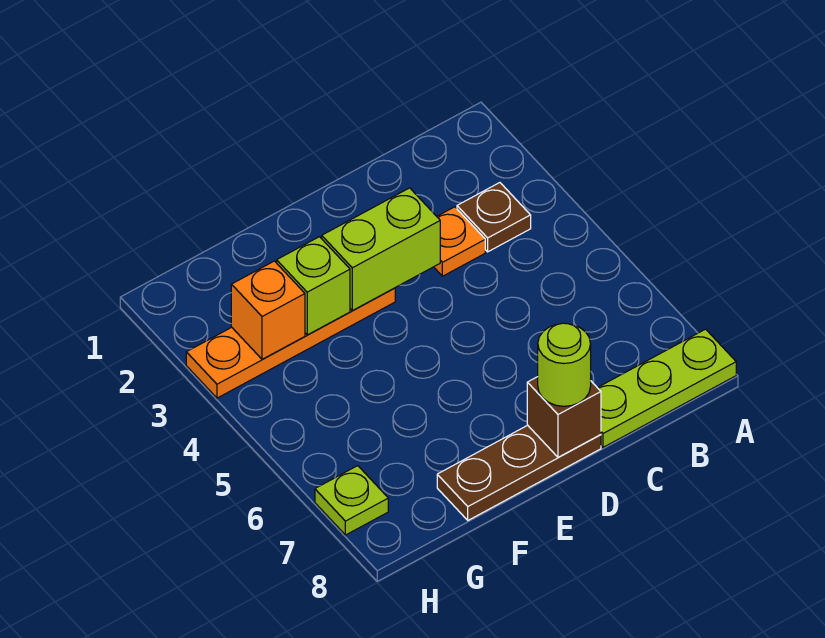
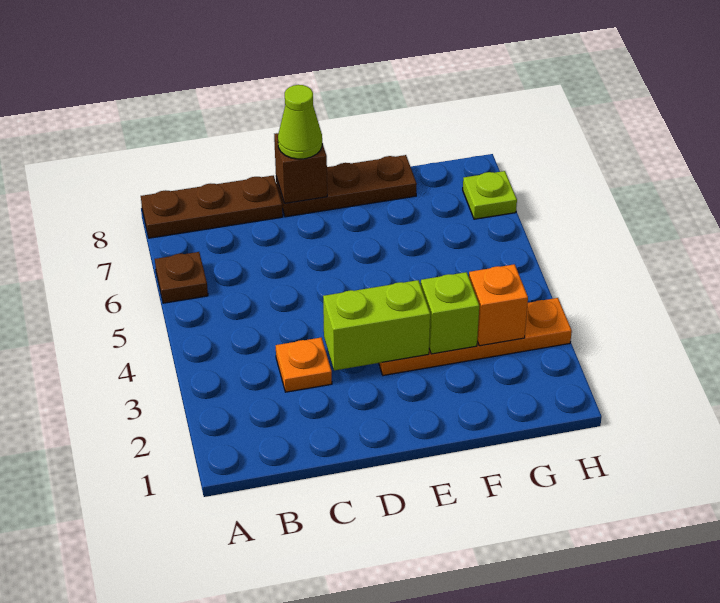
lime 1x3 plate [598,329,736,447] -> brown 1x3 plate [141,175,283,238]
brown 1x1 plate [457,183,531,252] -> brown 1x1 plate moved to [155,252,208,303]
lime 1x1 round brick [538,323,591,406] -> lime 1x1 cone [278,85,322,159]

